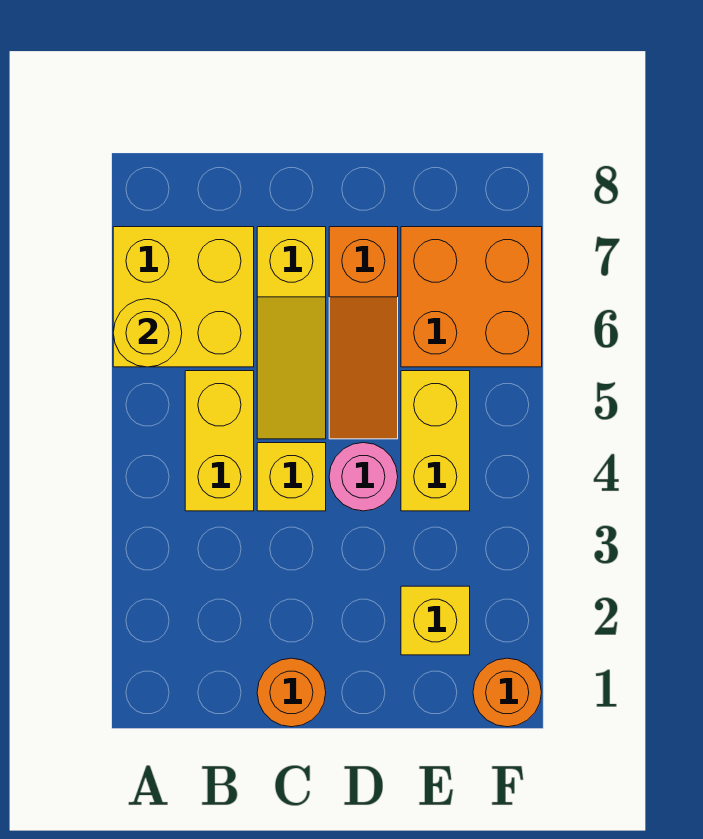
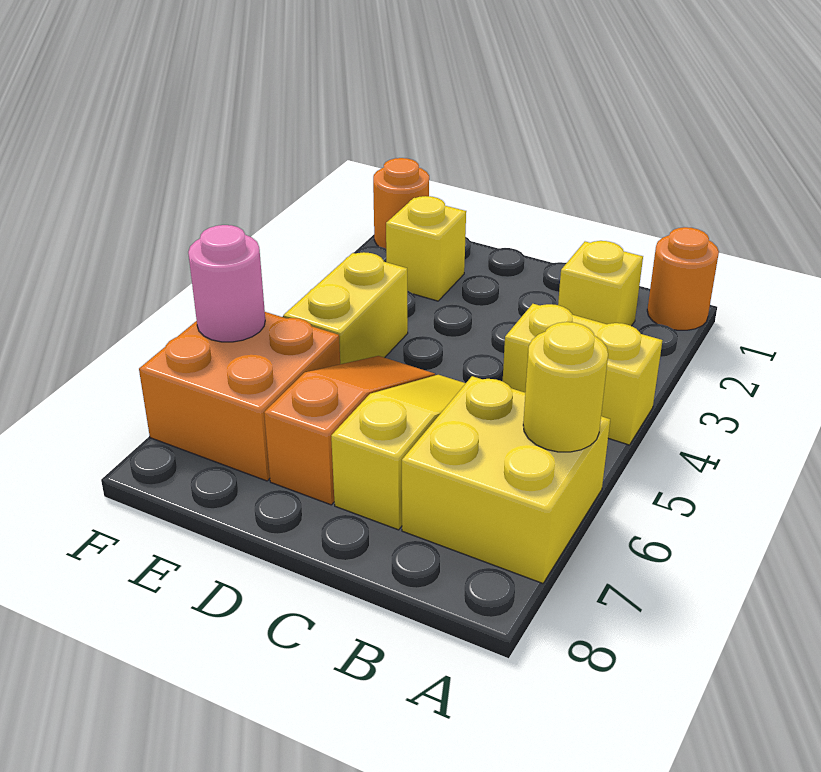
yellow 1x2 brick [185,371,254,511] -> yellow 1x2 brick turned to [503,304,662,445]
orange 1x1 round brick [257,658,326,727] -> orange 1x1 round brick moved to [647,227,719,330]
yellow 1x1 brick [257,443,326,511] -> yellow 1x1 brick moved to [558,241,643,326]
pink 1x1 round brick [329,443,398,511] -> pink 1x1 round brick moved to [188,225,265,342]

